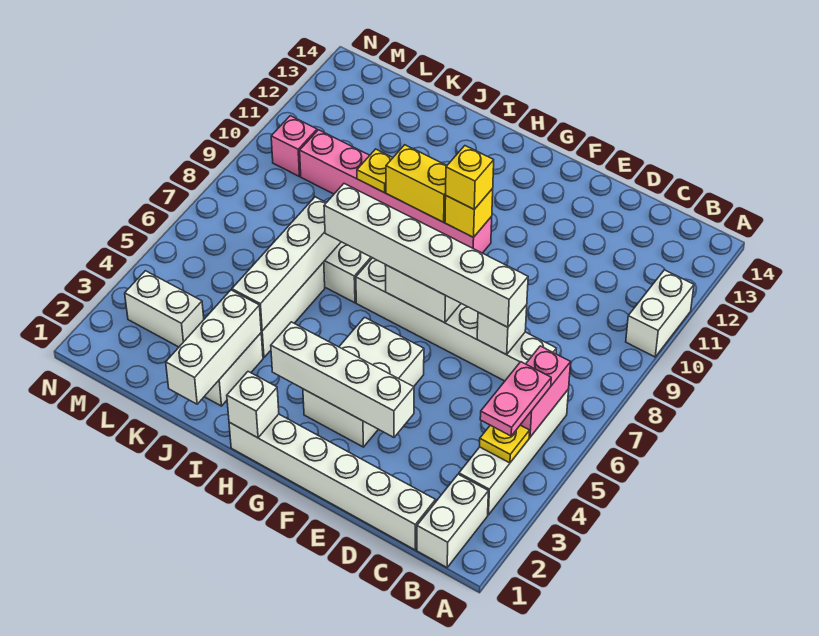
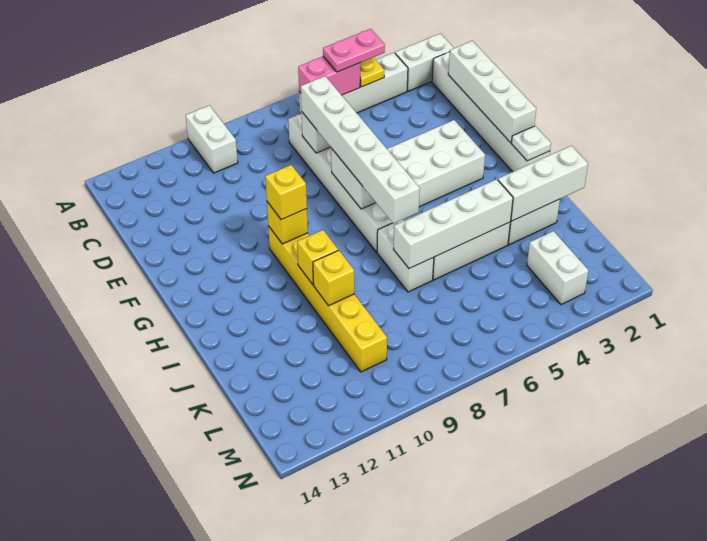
white 1x2 brick [626,270,694,357] -> white 1x2 brick turned to [186,105,238,173]
white 1x4 brick [271,322,414,437] -> white 1x4 brick moved to [448,41,536,143]
pink 1x6 brick [300,130,492,253] -> yellow 1x6 brick [268,226,387,372]
white 1x1 brick [227,372,279,438] -> white 1x1 plate [511,126,551,161]
yellow 1x2 brick [386,145,447,222] -> yellow 1x1 brick [297,230,338,285]
yellow 1x1 plate [357,149,393,193] -> yellow 1x1 brick [313,250,354,306]
pink 1x1 brick [271,116,317,176] -> none

